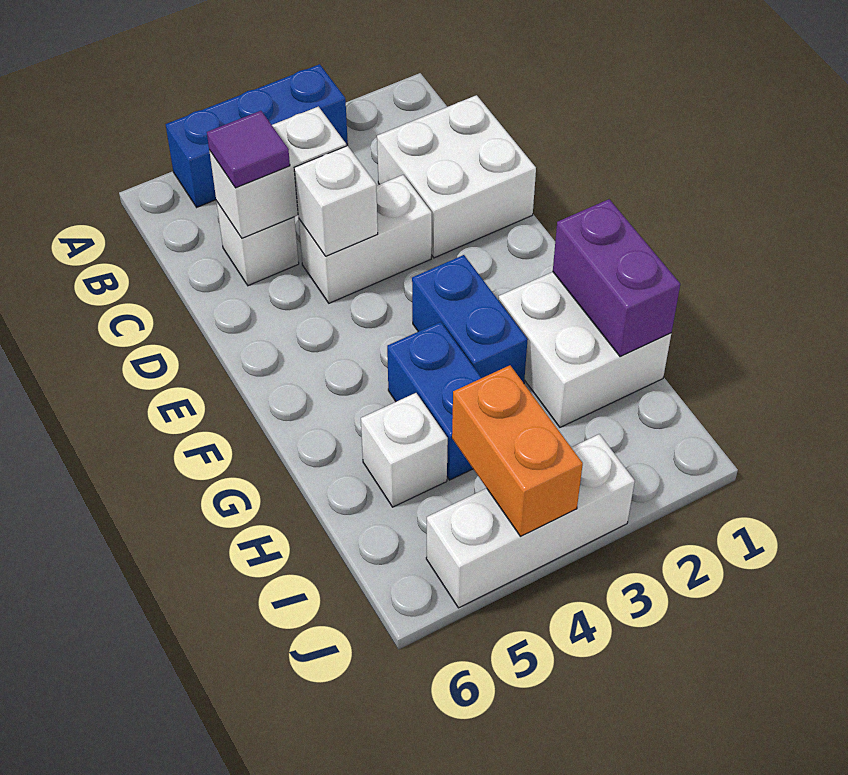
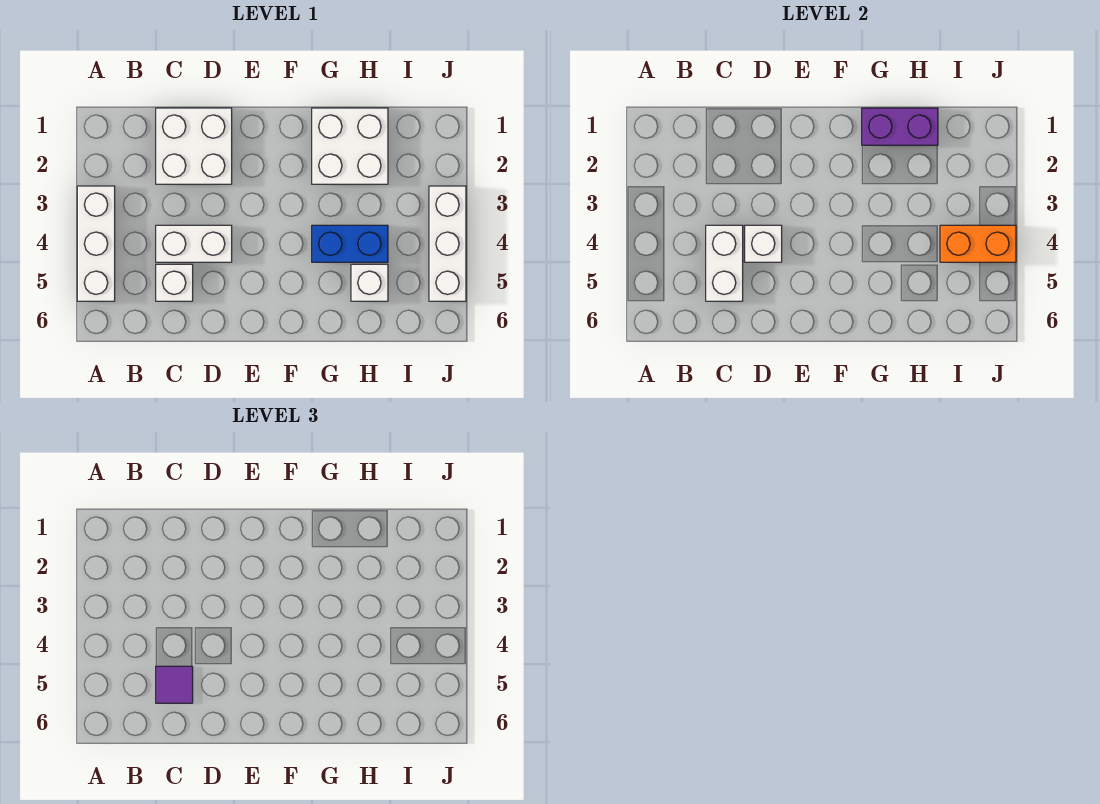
blue 1x3 brick [166,64,348,207] -> white 1x3 brick [77,186,115,301]
white 1x2 brick [299,175,432,303] -> white 1x2 brick turned to [156,225,232,262]
blue 1x2 brick [412,255,528,383] -> none

